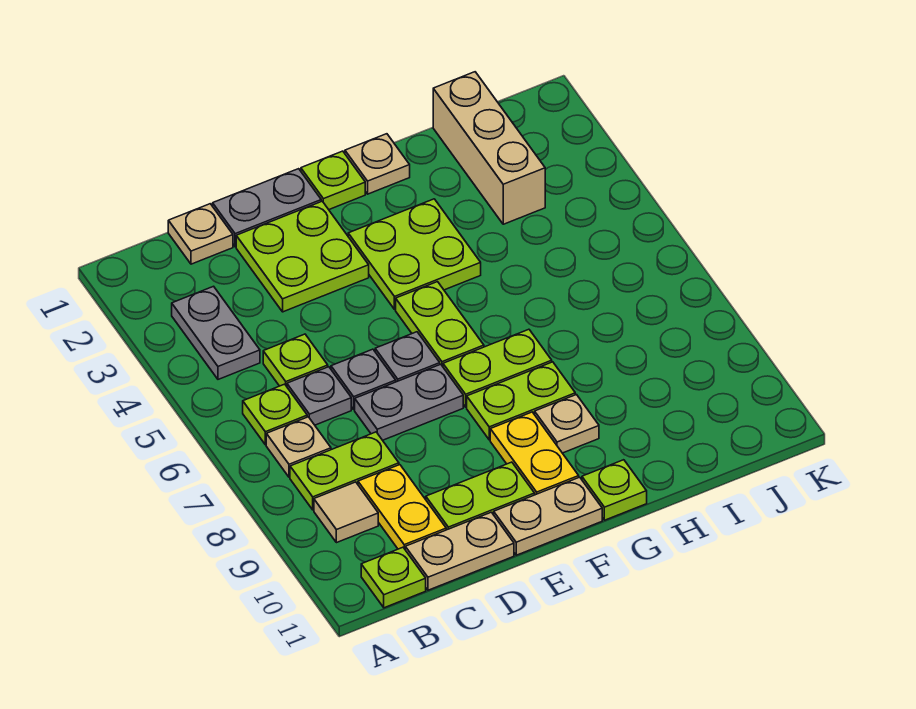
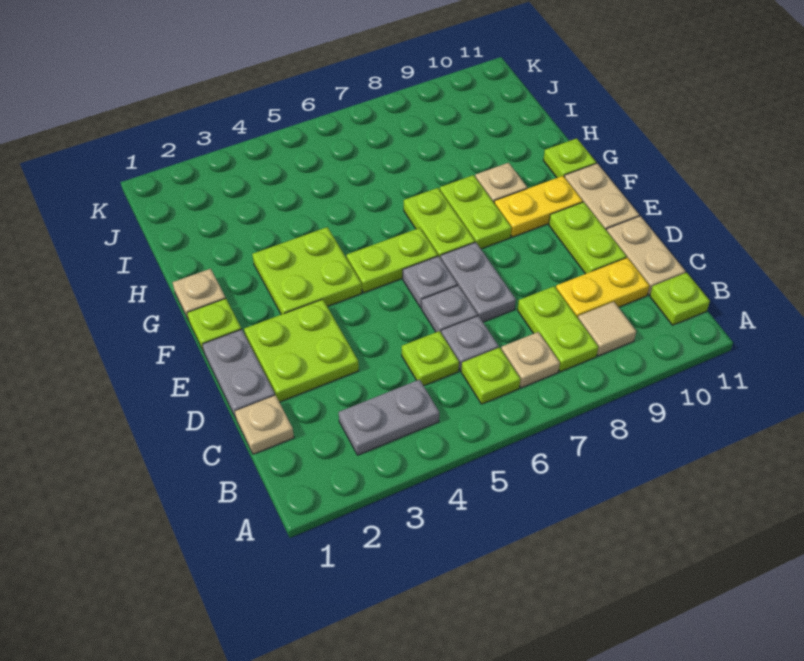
tan 1x3 brick [433,72,545,224] -> none

